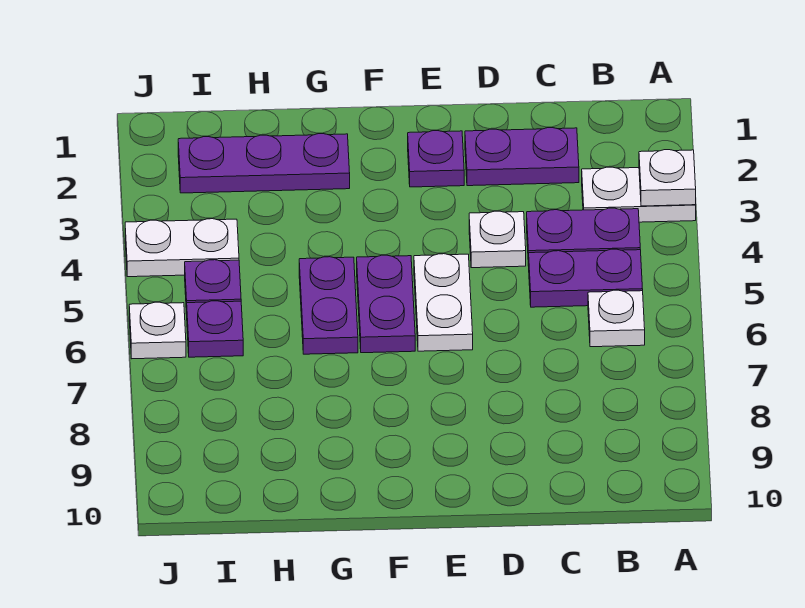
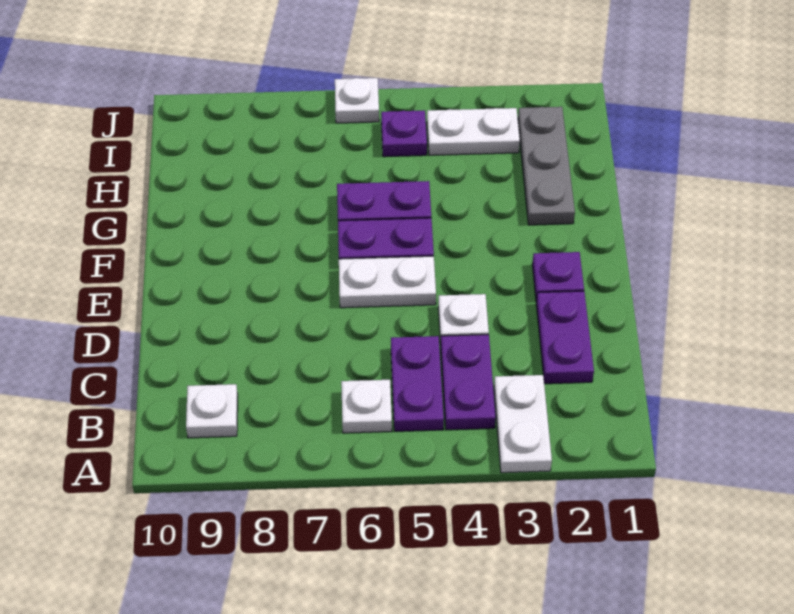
white 1x1 plate [639,150,696,206] -> white 1x1 plate moved to [186,384,238,438]
purple 1x3 plate [178,134,350,193] -> grey 1x3 plate [518,107,575,225]
white 1x2 plate [125,219,239,277] -> white 1x2 plate turned to [427,108,520,155]
purple 1x1 plate [187,301,243,357] -> none

